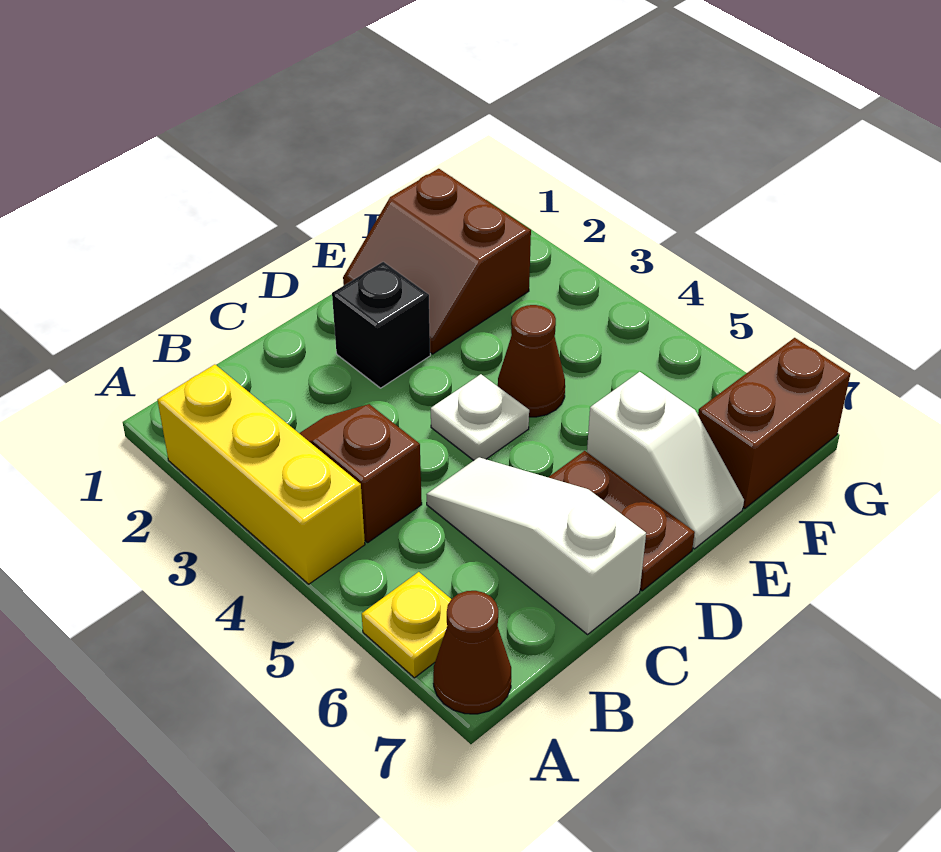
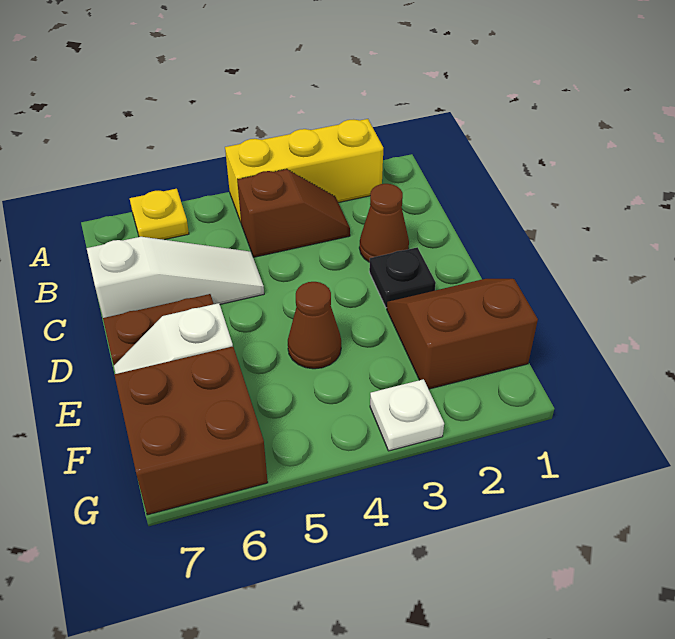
brown 1x1 cone [433,591,511,714] -> brown 1x1 cone moved to [359,184,409,262]
black 1x1 brick [332,262,430,388] -> black 1x1 plate [369,247,436,308]
white 1x1 plate [431,374,529,460] -> white 1x1 plate moved to [370,379,444,451]
brown 1x2 brick [698,338,850,509] -> brown 2x2 brick [114,346,268,515]

